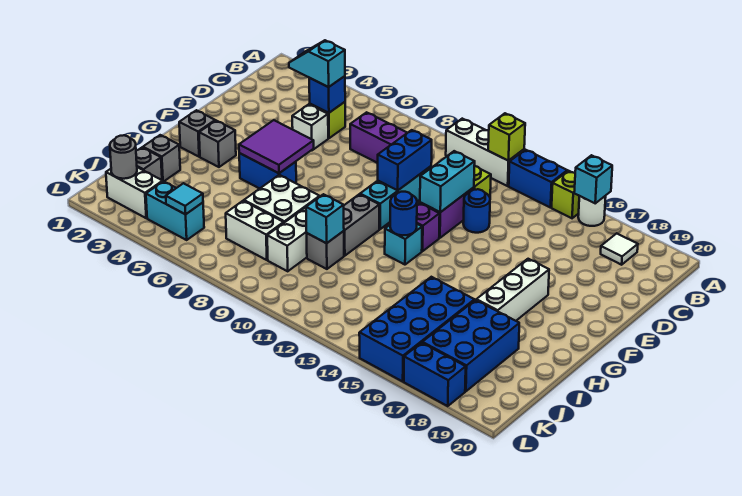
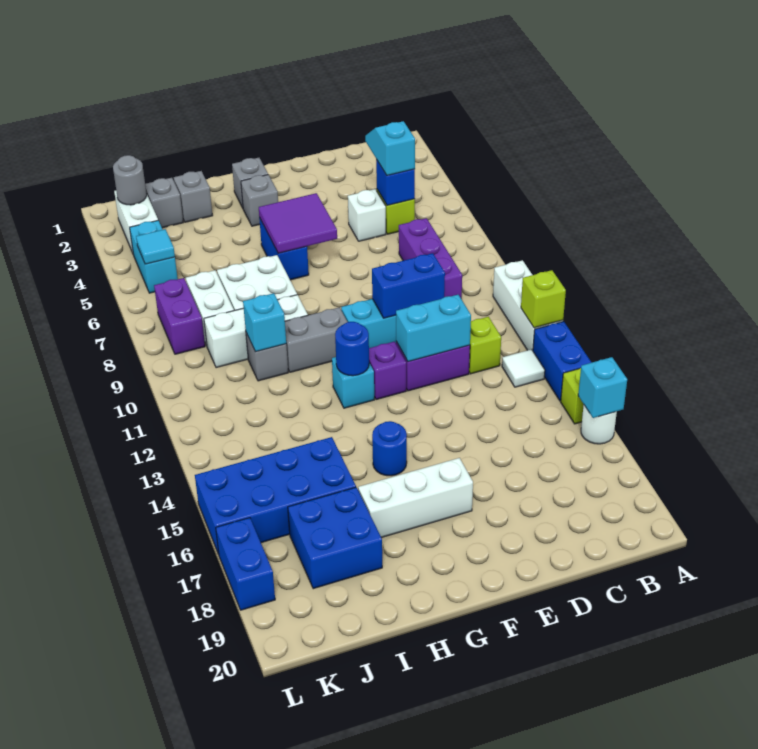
white 1x1 tile [601,233,638,265] -> white 1x1 tile moved to [502,349,545,387]
blue 1x1 round brick [463,189,490,233] -> blue 1x1 round brick moved to [372,421,407,476]
blue 2x3 brick [422,300,519,391] -> blue 2x2 brick [288,487,382,589]
none -> purple 1x2 brick [154,278,205,354]

